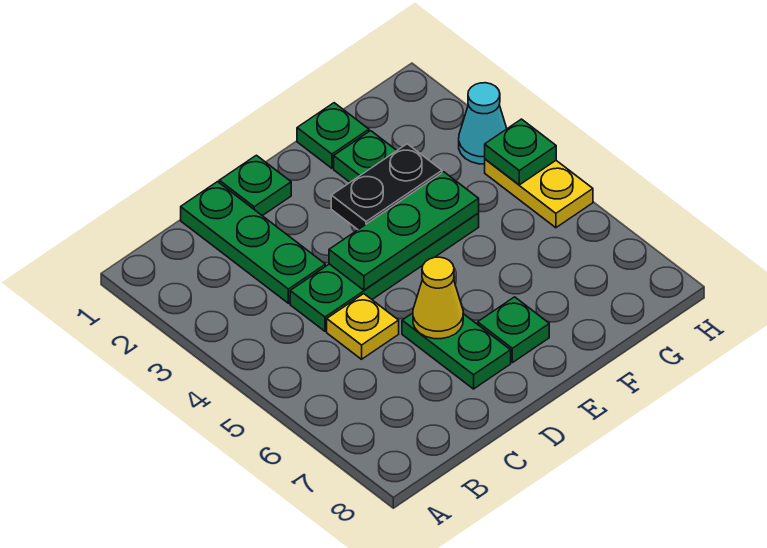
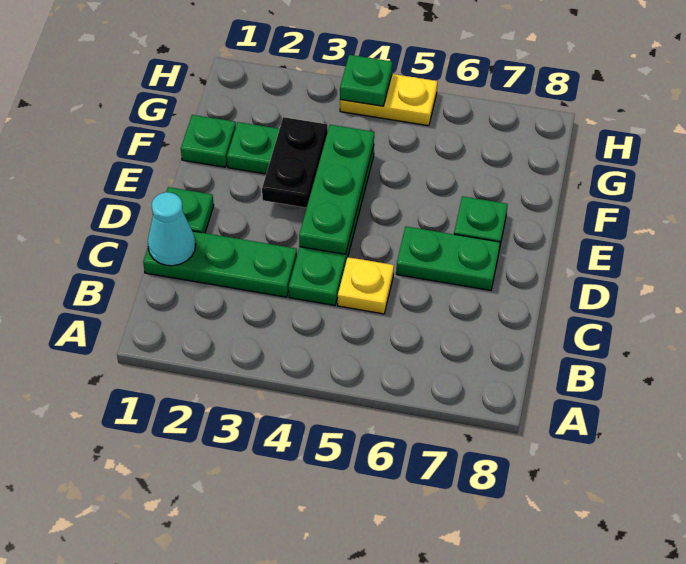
yellow 1x1 cone [413,257,463,339] -> none
cyan 1x1 cone [459,83,507,164] -> cyan 1x1 cone moved to [148,192,196,266]

